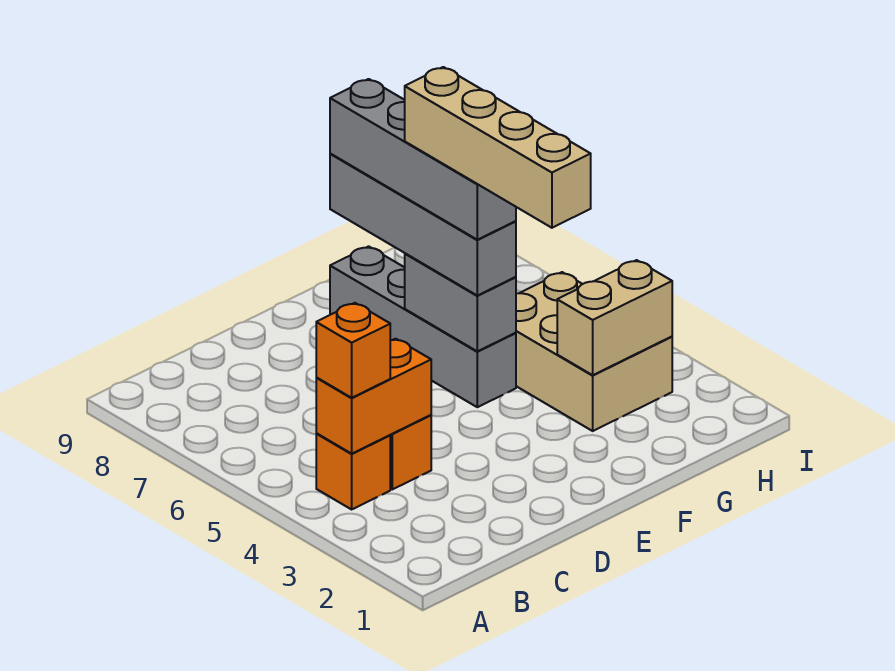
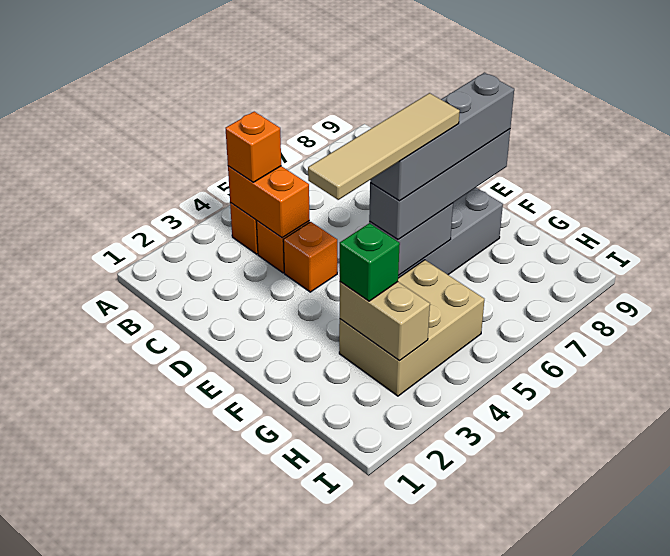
none -> orange 1x1 brick [283,222,337,292]
tan 1x4 brick [405,67,591,228] -> tan 1x4 tile [308,93,460,200]
none -> green 1x1 brick [340,223,400,301]

